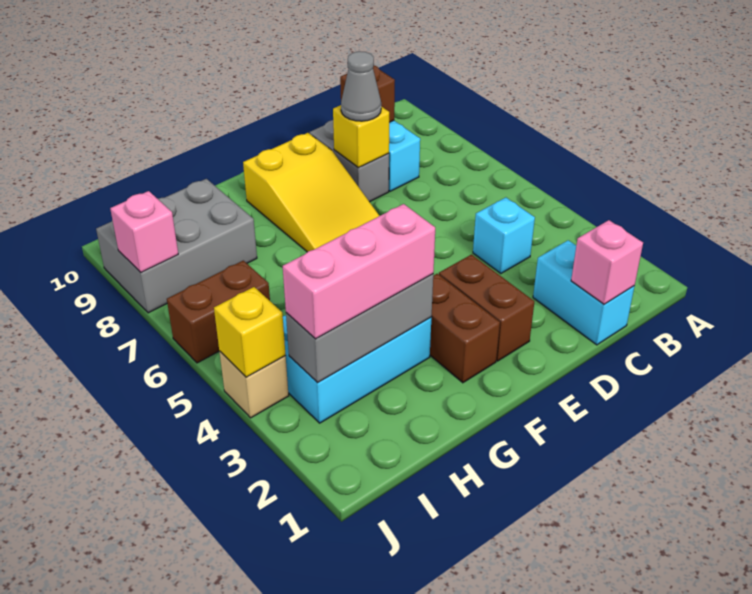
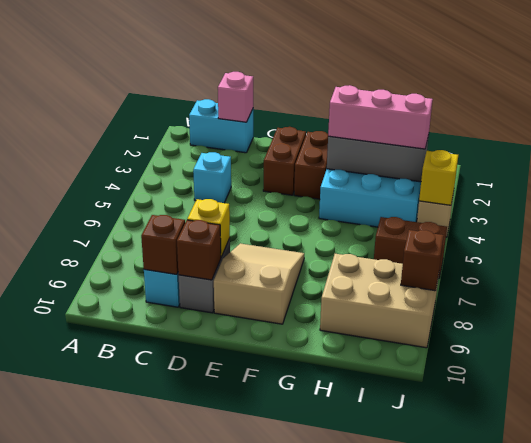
cyan 1x2 brick [533,240,634,345] -> cyan 1x2 brick turned to [189,99,253,153]
grey 1x1 cone [341,51,381,121] -> none
none -> brown 1x1 brick [177,220,221,280]
yellow 2x3 slope [243,133,379,252] -> tan 2x3 slope [214,243,304,324]
grey 2x3 brick [96,179,257,313] -> tan 2x3 brick [320,254,439,348]
pink 1x1 brick [110,191,178,272] -> brown 1x1 brick [401,230,444,291]

